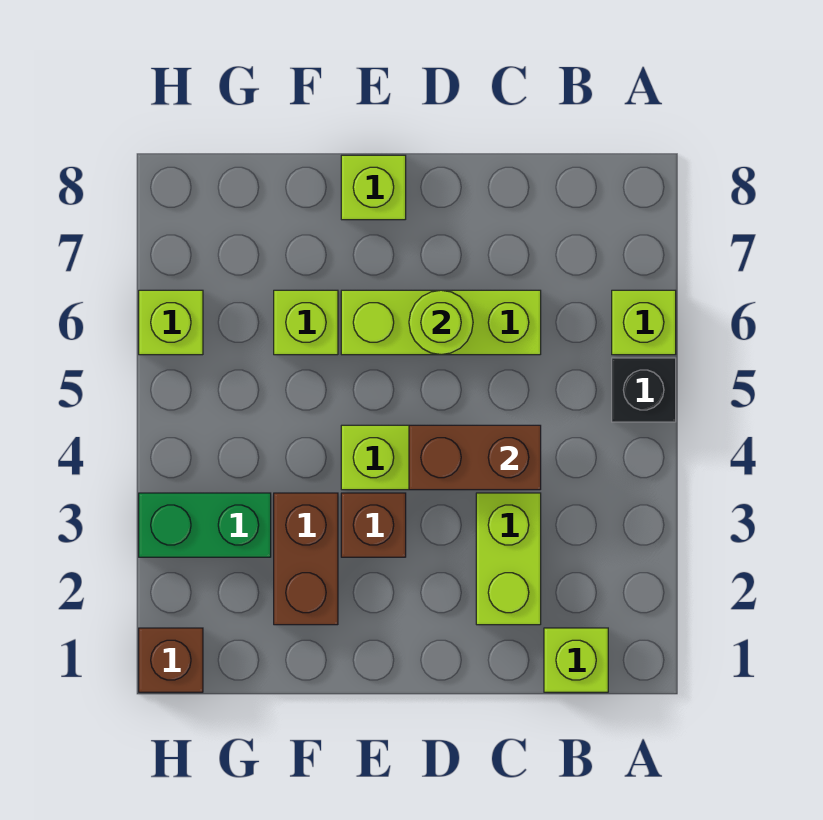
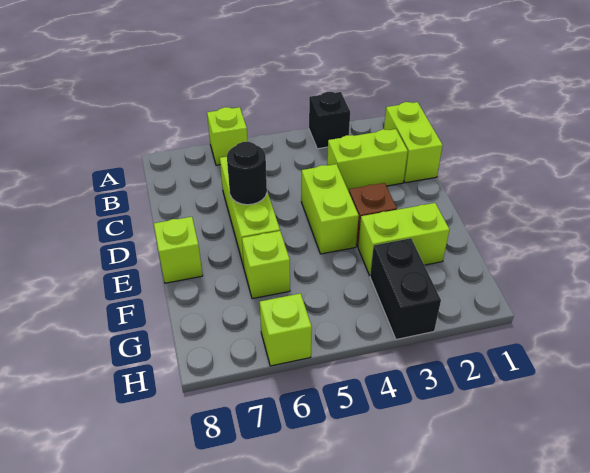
black 1x1 brick [612,358,676,422] -> black 1x1 brick moved to [309,92,350,149]
lime 1x1 brick [544,628,608,692] -> lime 1x2 brick [384,102,443,183]
brown 1x2 brick [409,425,541,490] -> none
lime 1x1 round brick [409,290,473,355] -> black 1x1 round brick [227,142,267,205]
brown 1x2 brick [274,493,338,625] -> lime 1x2 brick [358,203,449,275]
green 1x2 brick [139,493,271,557] -> black 1x2 brick [370,238,441,340]
brown 1x1 brick [139,628,203,692] -> none

